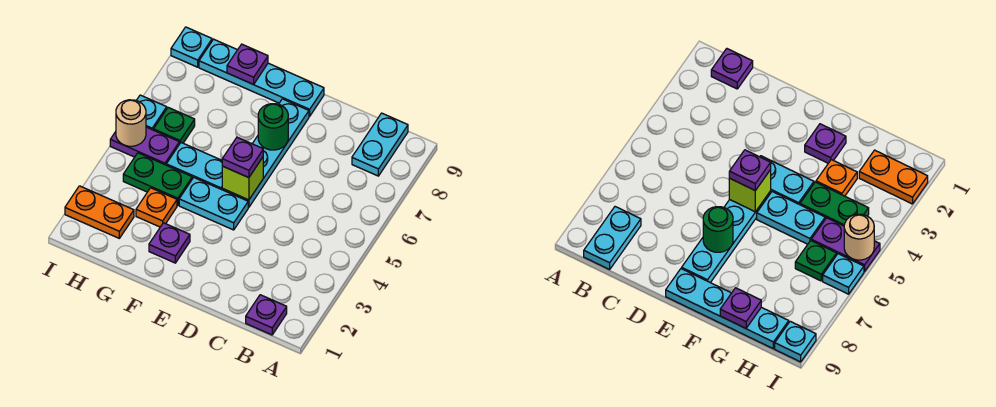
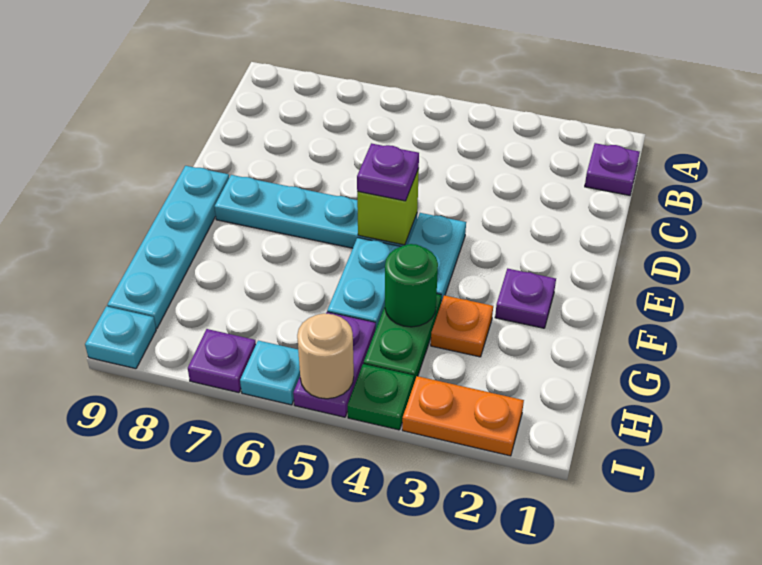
cyan 1x2 plate [352,113,408,176] -> none
green 1x1 round brick [258,104,288,150] -> green 1x1 round brick moved to [385,244,438,327]
purple 1x1 plate [227,44,268,84] -> purple 1x1 plate moved to [188,329,256,393]
orange 1x2 plate [65,186,134,238] -> orange 1x2 plate turned to [402,376,524,456]
green 1x1 plate [154,108,195,144] -> green 1x1 plate moved to [348,364,414,430]

